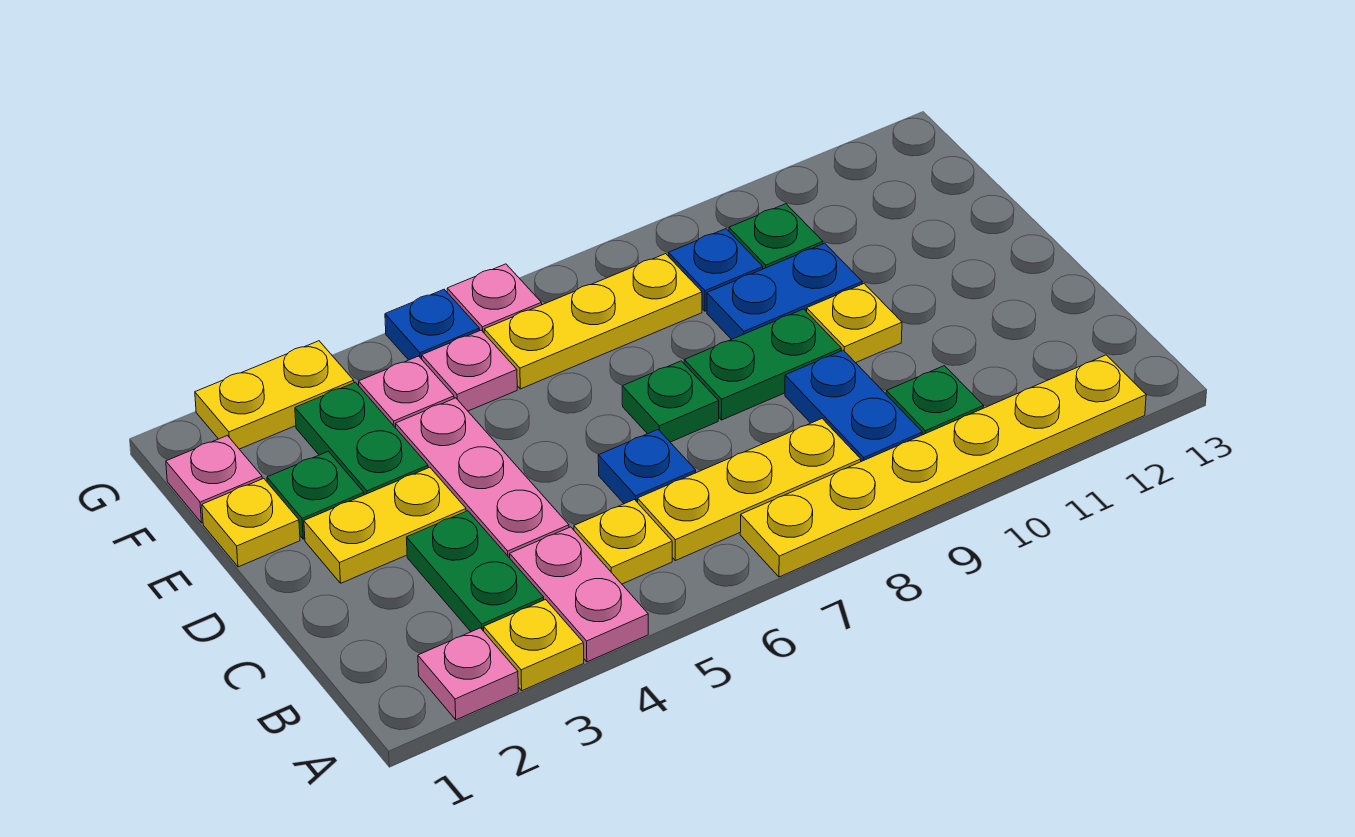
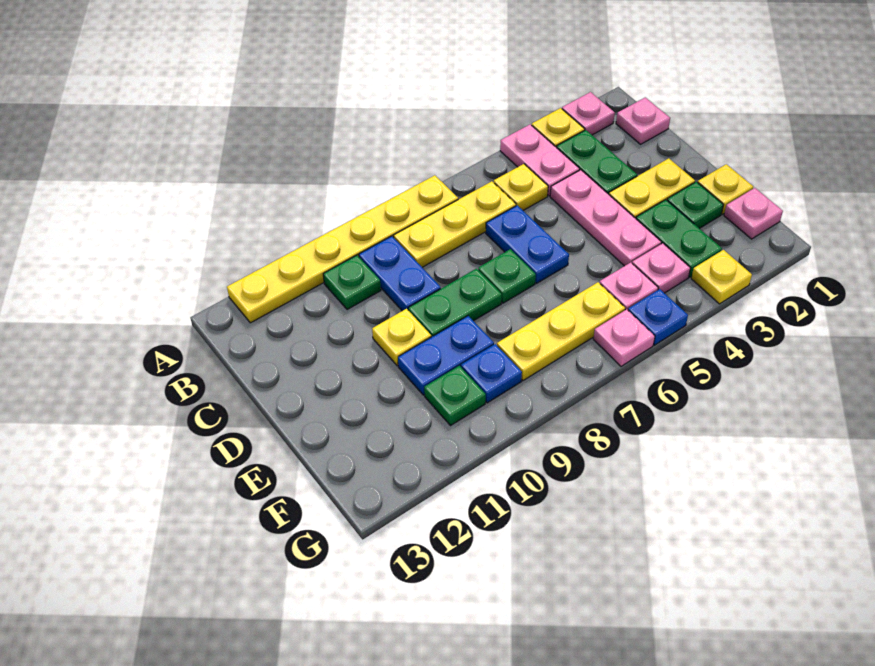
none -> pink 1x1 plate [616,97,670,144]
blue 1x1 plate [598,430,696,504] -> blue 1x2 plate [486,205,569,283]
yellow 1x2 plate [195,341,354,449] -> yellow 1x1 plate [691,250,752,304]

